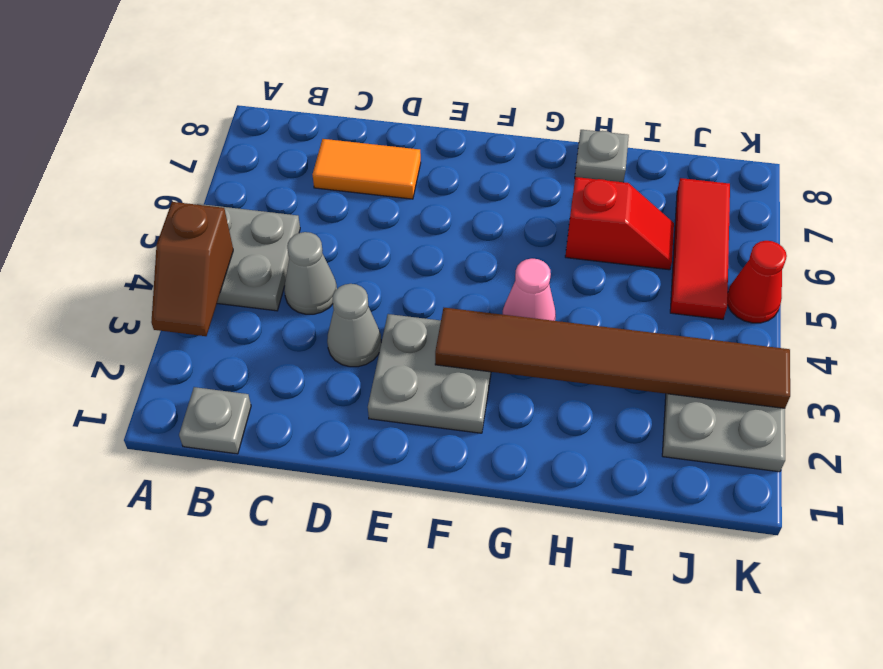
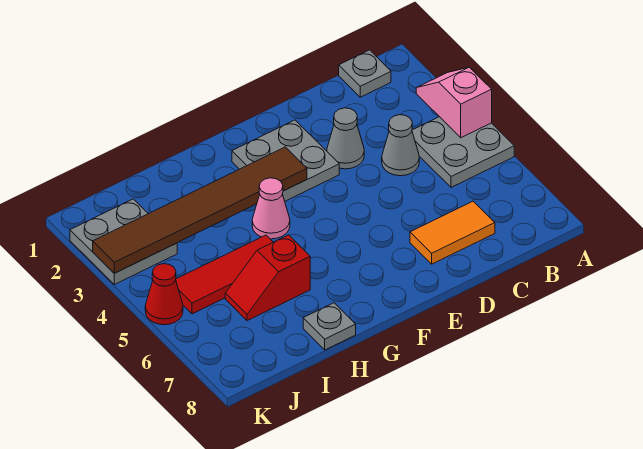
brown 1x2 slope [151,202,233,336] -> pink 1x2 slope [416,67,492,138]
red 1x3 tile [670,178,730,319] -> red 1x3 tile turned to [176,235,273,314]

